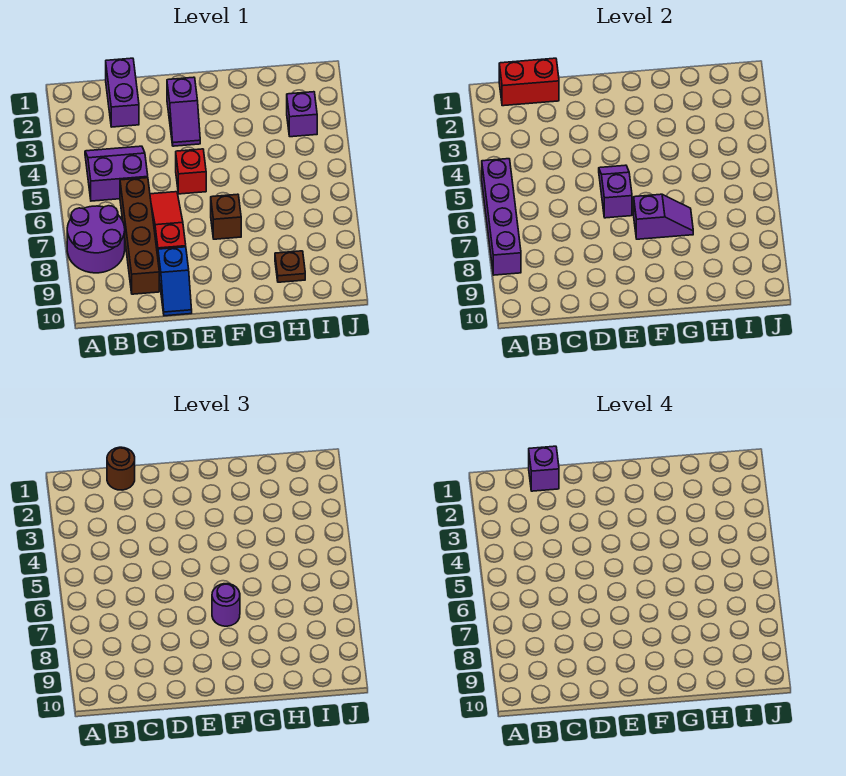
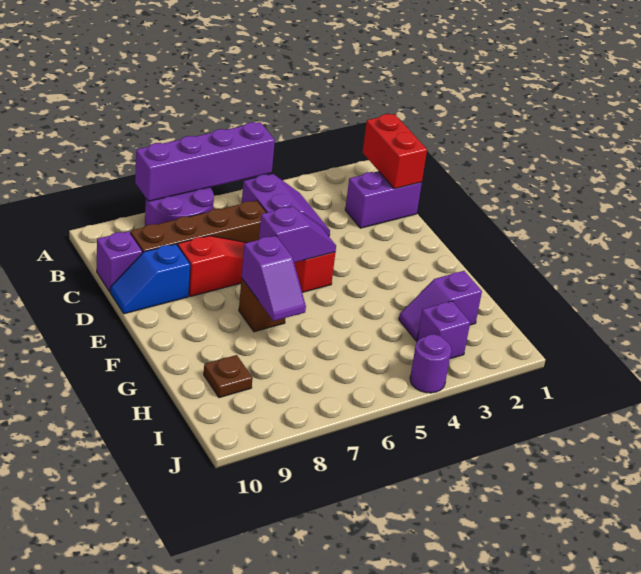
brown 1x1 round brick [107,447,135,490] -> none
purple 1x1 brick [529,446,559,491] -> purple 1x1 brick moved to [97,231,142,292]
purple 1x2 slope [167,77,200,146] -> purple 1x2 slope moved to [399,271,482,341]
purple 1x1 round brick [212,584,240,626] -> purple 1x1 round brick moved to [410,334,451,393]

